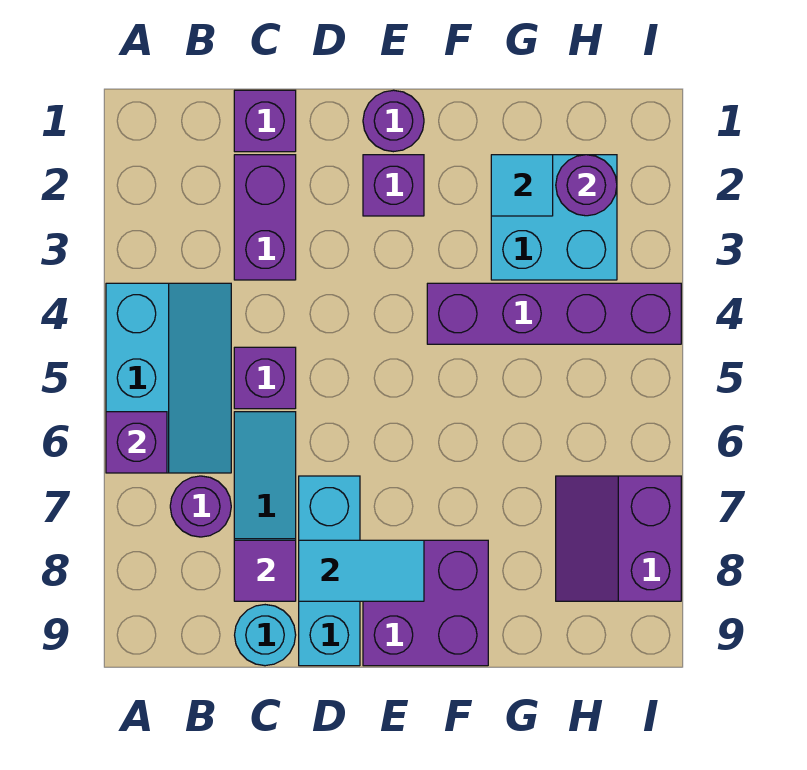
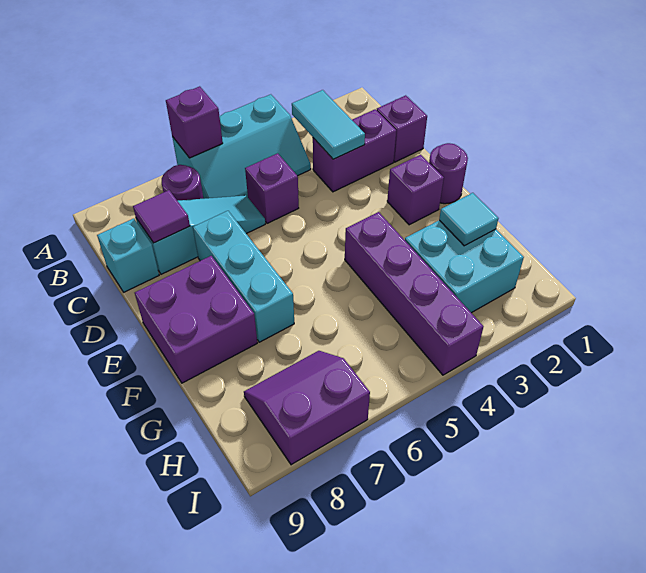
cyan 1x1 round brick [235,605,296,666] -> cyan 1x1 brick [97,219,159,292]
cyan 1x3 brick [299,476,360,666] -> cyan 1x3 brick turned to [193,211,294,342]
cyan 1x2 tile [299,540,424,601] -> cyan 1x2 tile moved to [292,90,365,159]
purple 1x1 round brick [556,155,617,216] -> none

